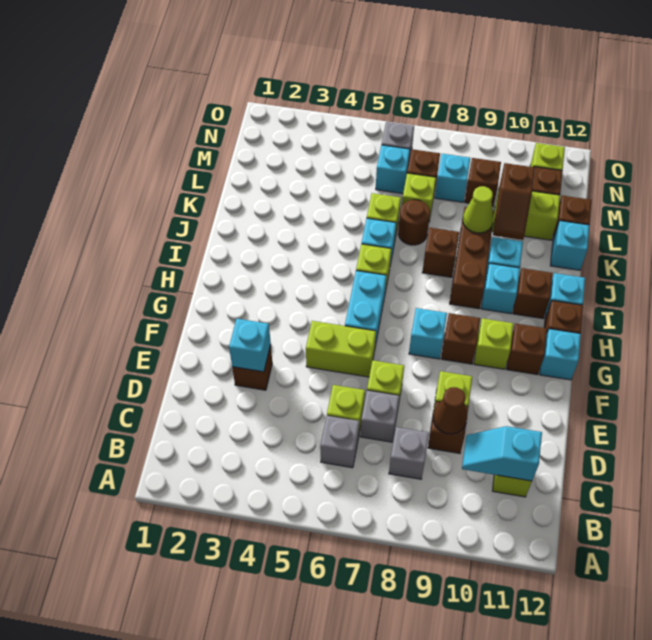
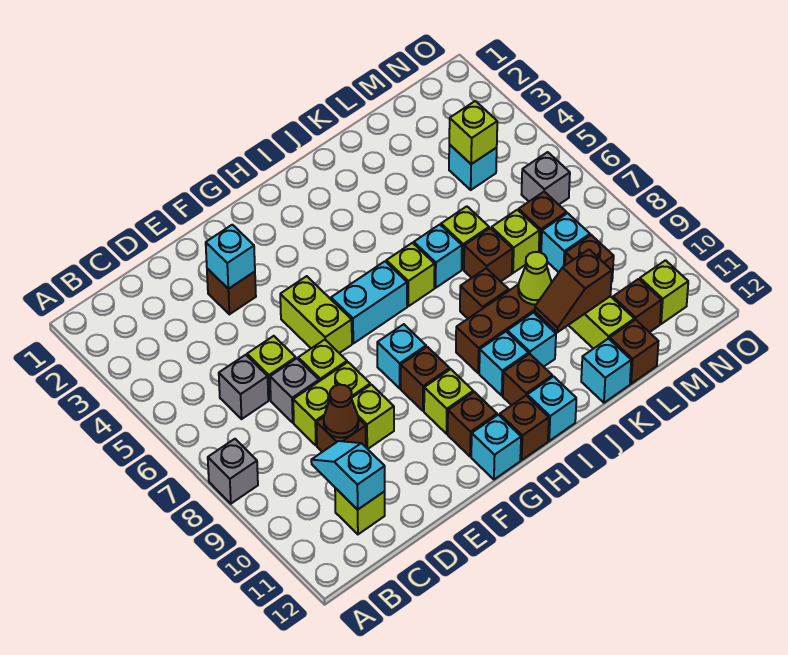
grey 1x1 brick [389,427,429,479] -> grey 1x1 brick moved to [208,439,258,504]
none -> lime 1x2 brick [293,362,370,445]
brown 1x1 round brick [398,200,430,245] -> brown 1x1 brick [464,228,512,281]
none -> lime 1x1 brick [449,101,497,164]
cyan 1x1 brick [376,145,410,194] -> cyan 1x1 brick moved to [449,144,497,190]

